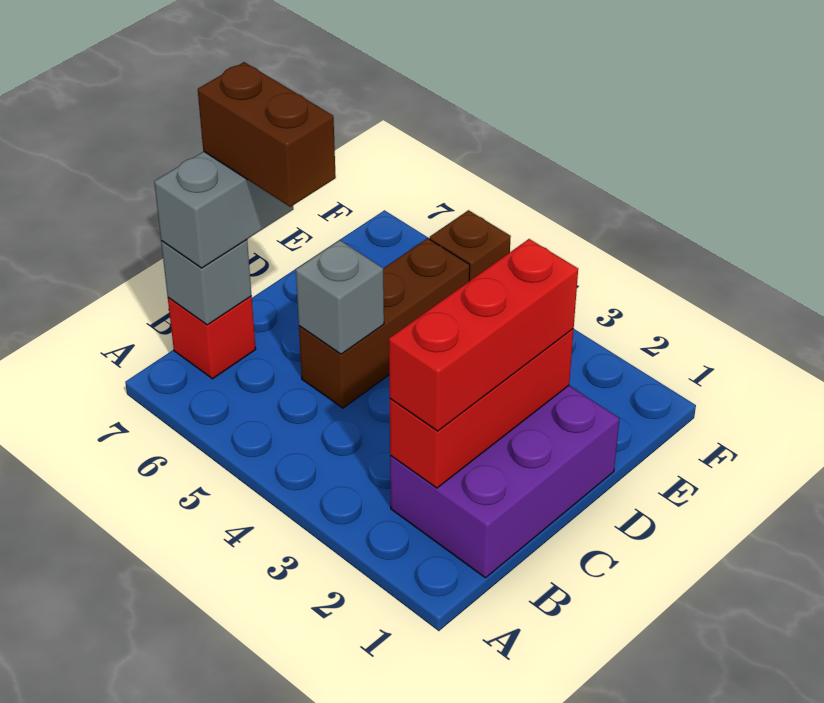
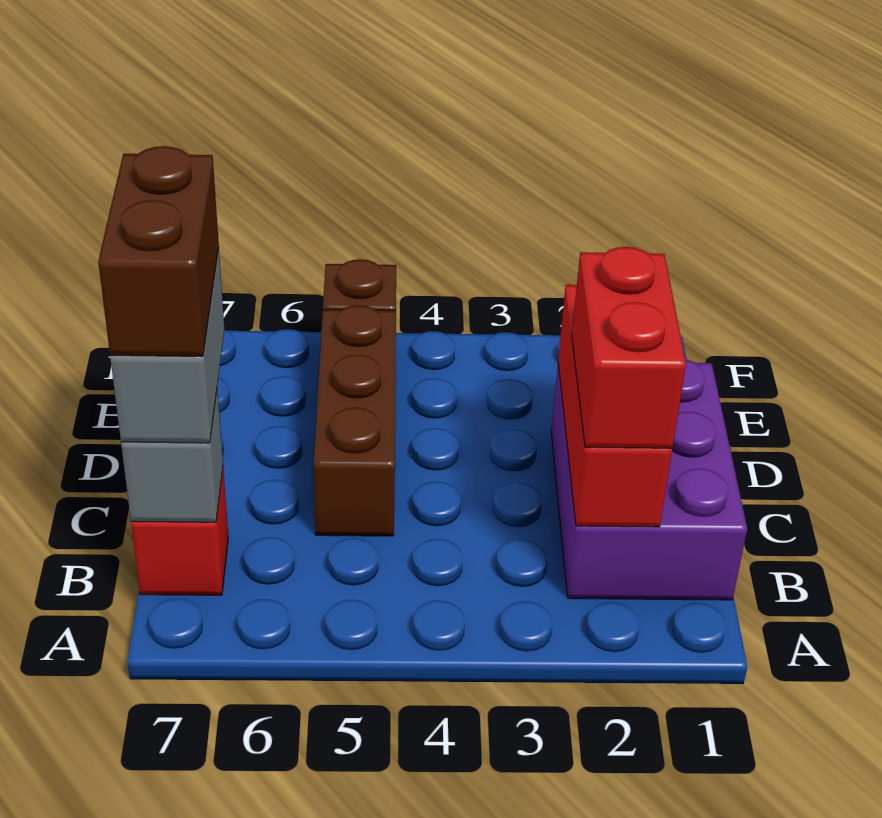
red 1x3 brick [389,239,578,431] -> red 1x2 brick [572,247,686,448]
grey 1x1 brick [296,240,384,354] -> none
brown 1x2 brick [198,62,336,207] -> brown 1x2 brick turned to [98,146,219,356]

